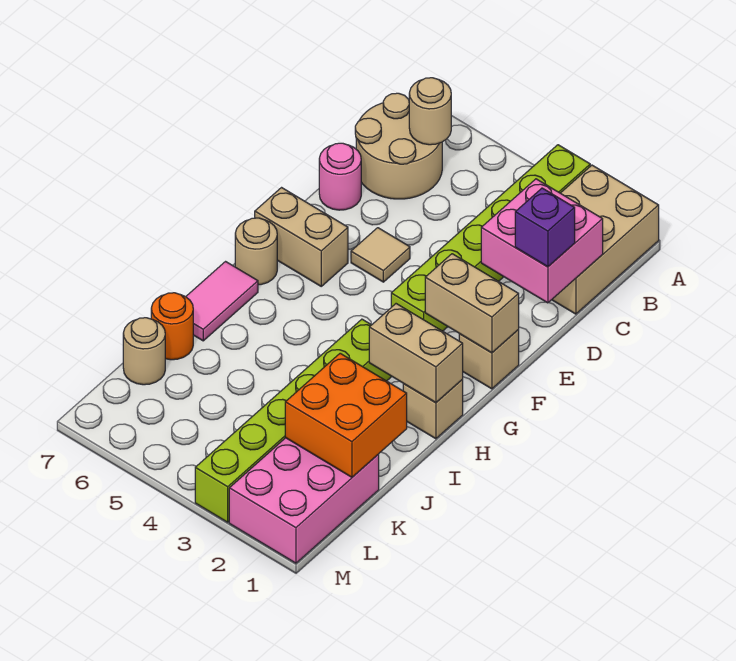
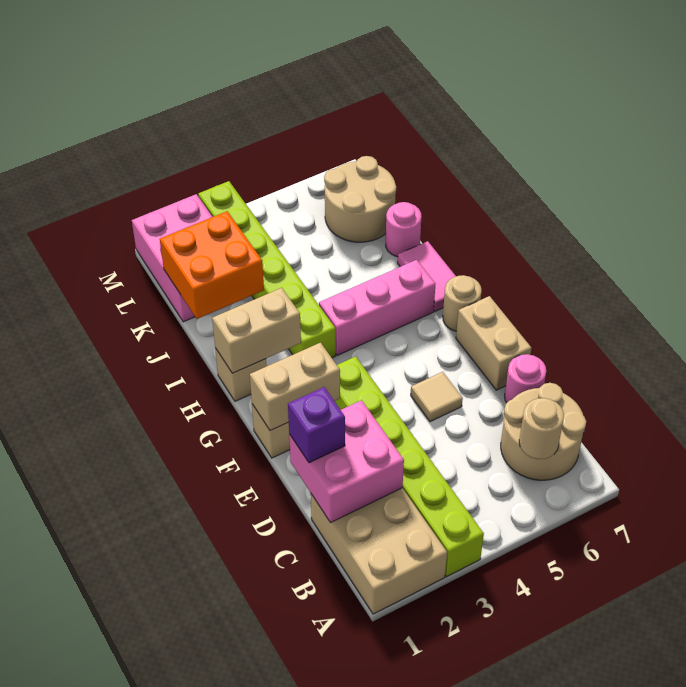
tan 1x2 brick [255,188,348,286] -> tan 1x2 brick turned to [456,296,531,390]
none -> pink 1x3 brick [319,260,435,355]
orange 1x1 round brick [151,293,193,360] -> pink 1x1 round brick [386,202,422,257]
tan 1x1 round brick [123,318,165,385] -> tan 2x2 round brick [324,156,396,242]

